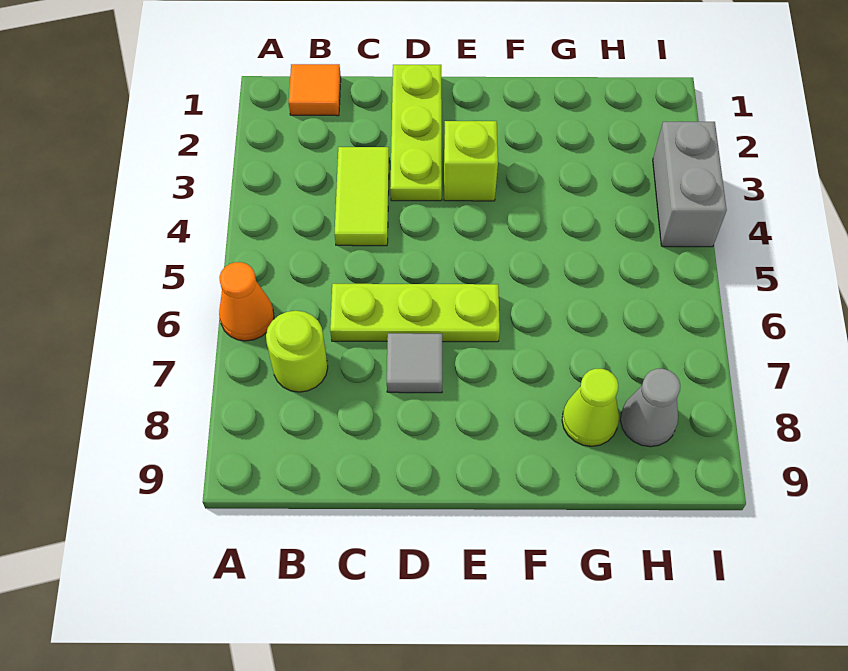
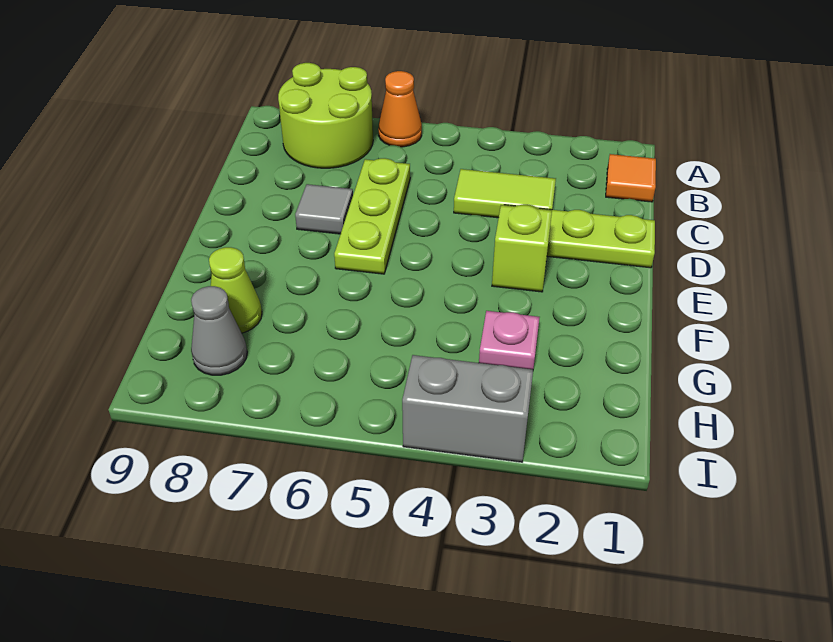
lime 1x1 round brick [266,311,328,392] -> lime 2x2 round brick [278,63,373,168]
none -> pink 1x1 plate [479,311,540,369]

